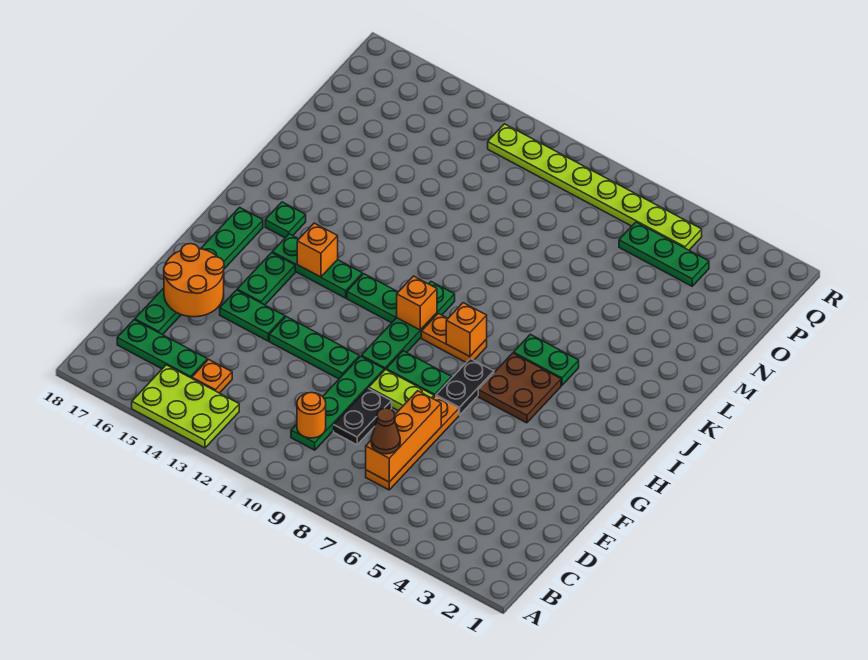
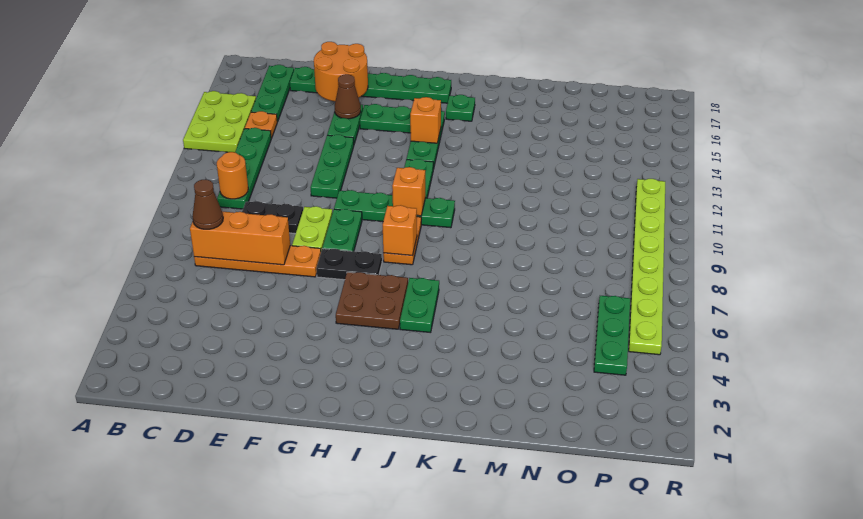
green 1x4 plate [291,356,384,450] -> green 1x4 plate turned to [217,128,271,209]
none -> brown 1x1 cone [335,74,361,119]

